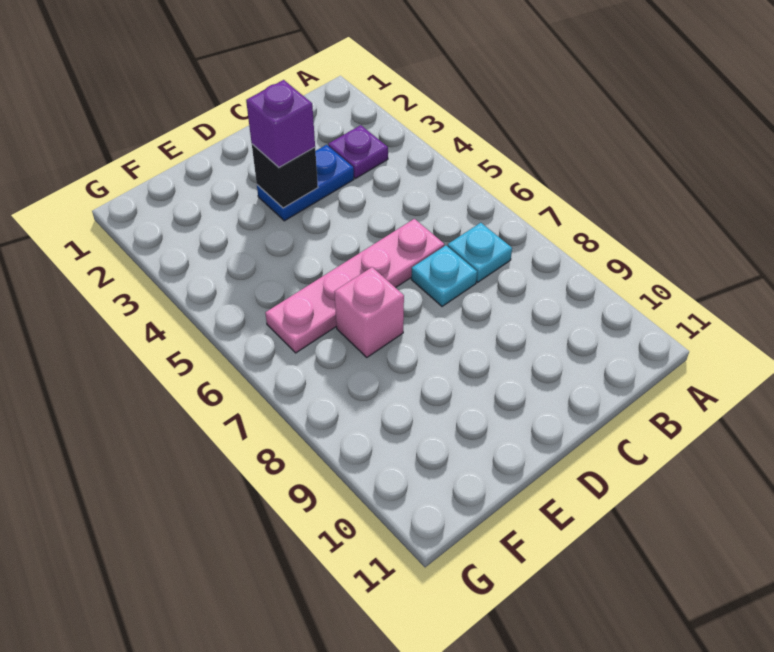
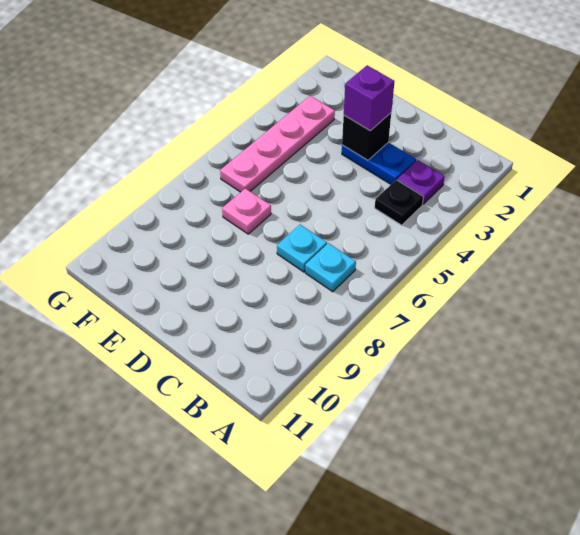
none -> black 1x1 plate [375,180,423,225]
pink 1x4 plate [265,219,444,353] -> pink 1x4 plate turned to [220,96,335,192]
pink 1x1 brick [334,267,404,357] -> pink 1x1 plate [222,188,271,234]

